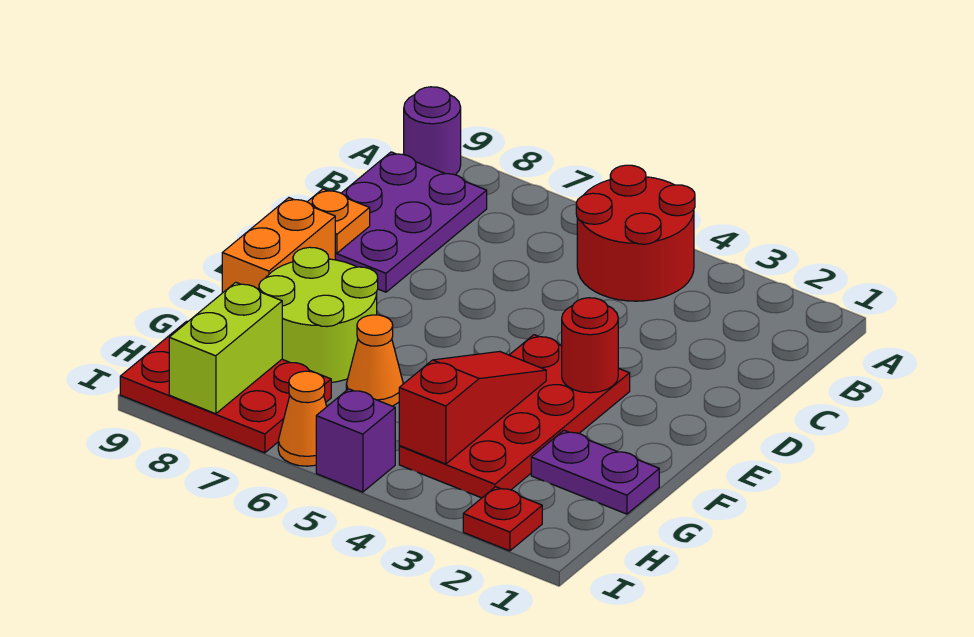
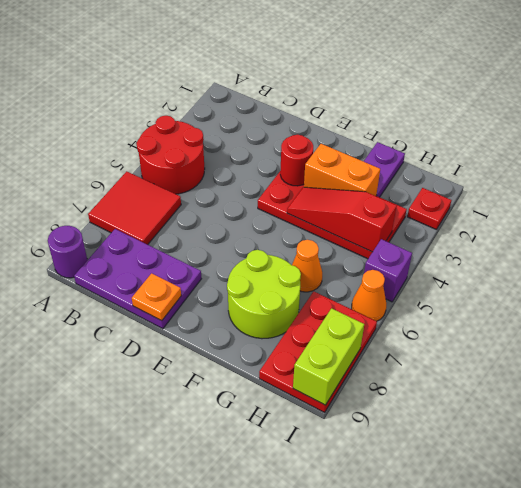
none -> red 2x2 tile [88,171,181,245]
orange 1x2 brick [222,198,335,293] -> orange 1x2 brick moved to [304,144,380,196]
lime 1x2 brick [169,282,282,414] -> lime 1x2 brick turned to [293,308,364,405]

